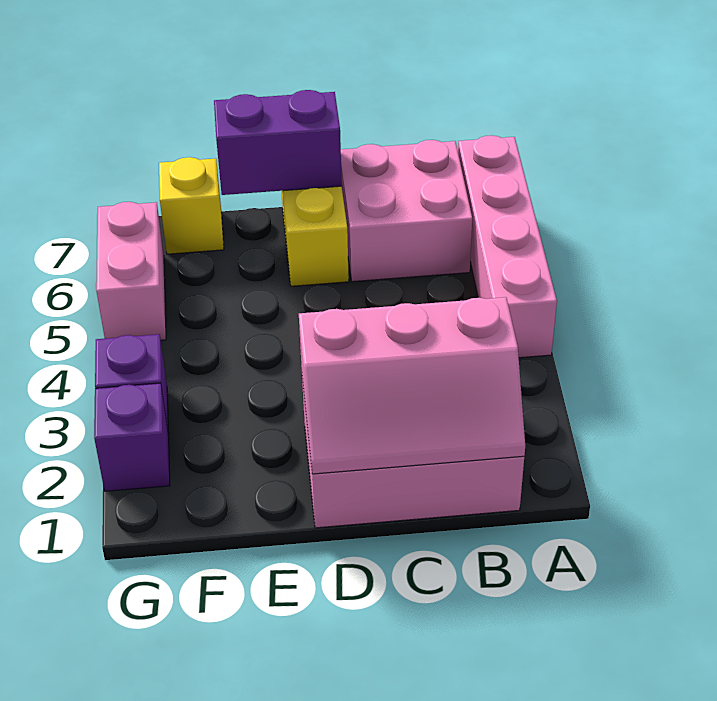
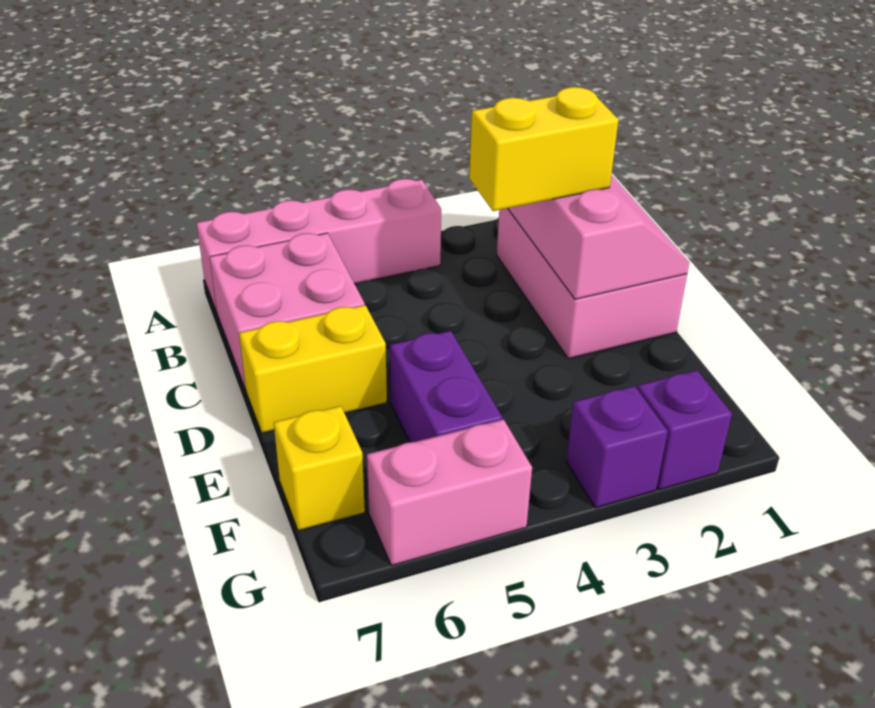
none -> yellow 1x2 brick [469,87,618,211]
purple 1x2 brick [214,90,342,195] -> purple 1x2 brick moved to [390,331,502,442]

